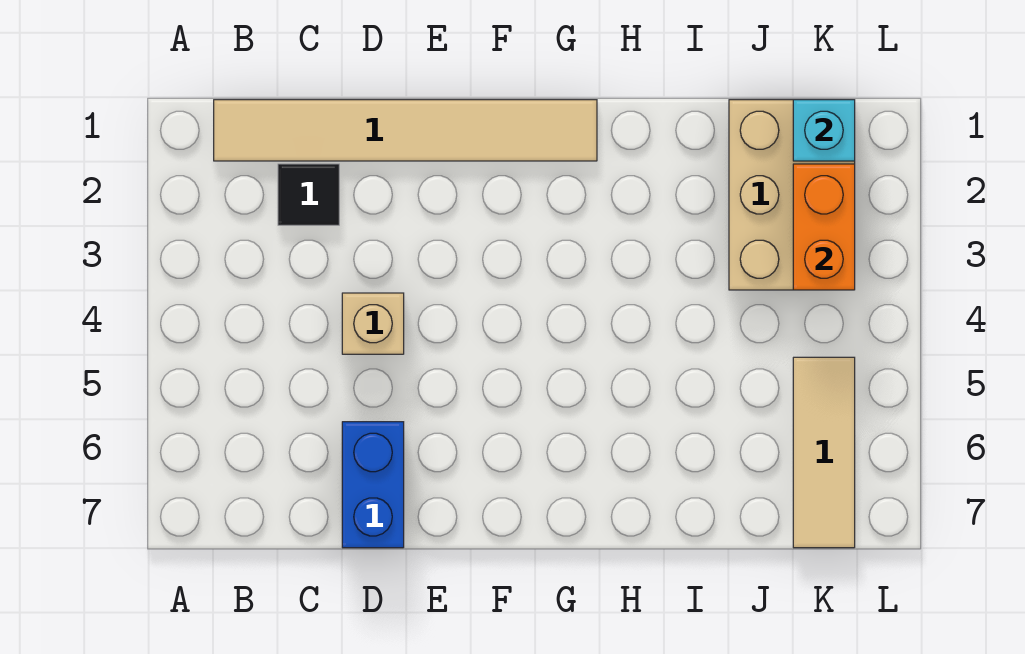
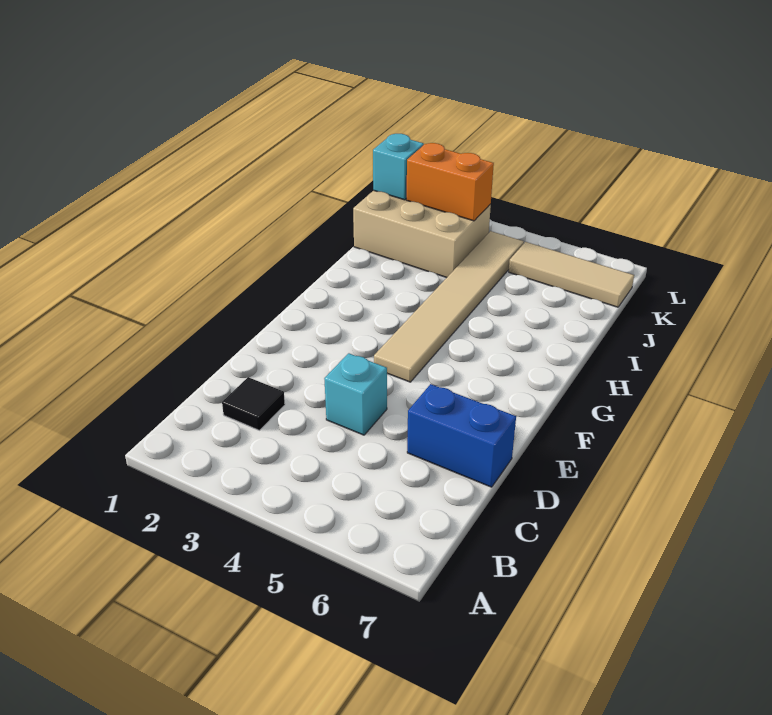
tan 1x6 tile [214,100,597,161] -> tan 1x6 tile moved to [374,231,524,382]
tan 1x1 brick [342,293,404,354] -> cyan 1x1 brick [324,353,387,435]

